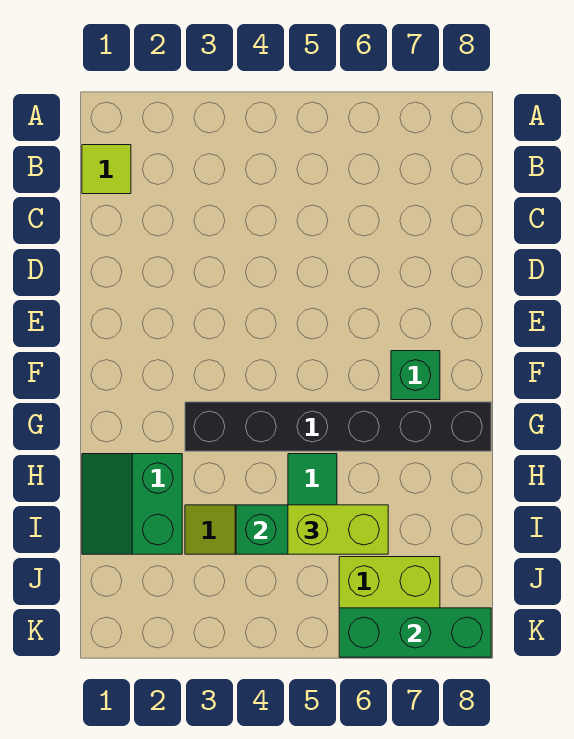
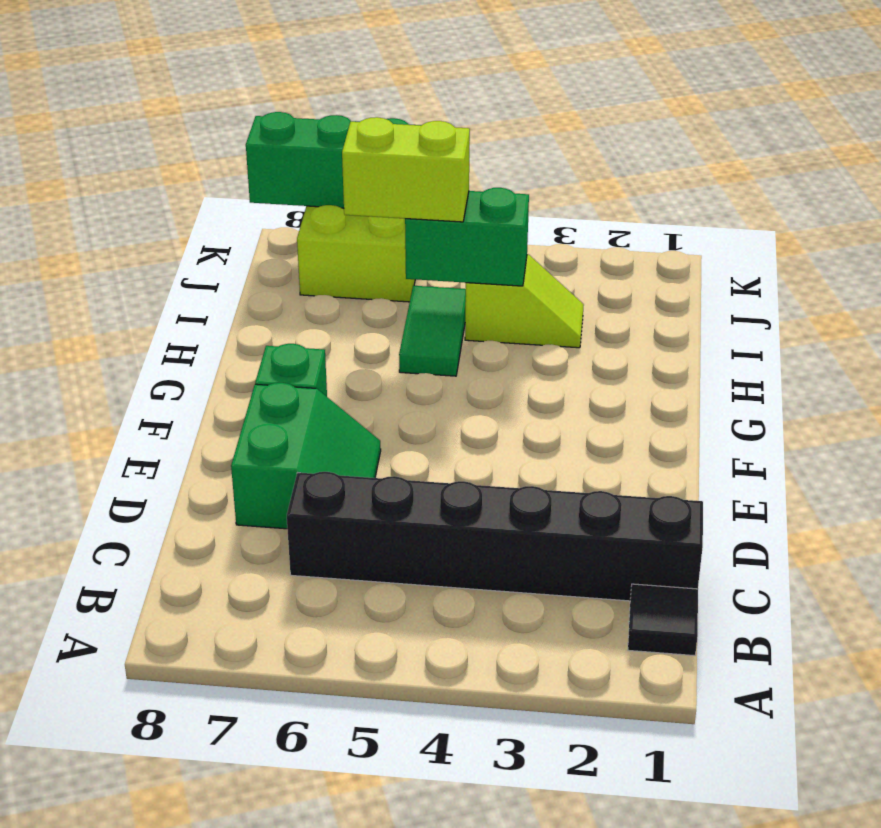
lime 1x1 tile [82,145,131,194] -> black 1x1 tile [628,584,698,656]
black 1x6 brick [185,402,491,451] -> black 1x6 brick moved to [287,472,703,601]
green 2x2 slope [82,454,182,554] -> green 2x2 slope moved to [231,383,381,529]

